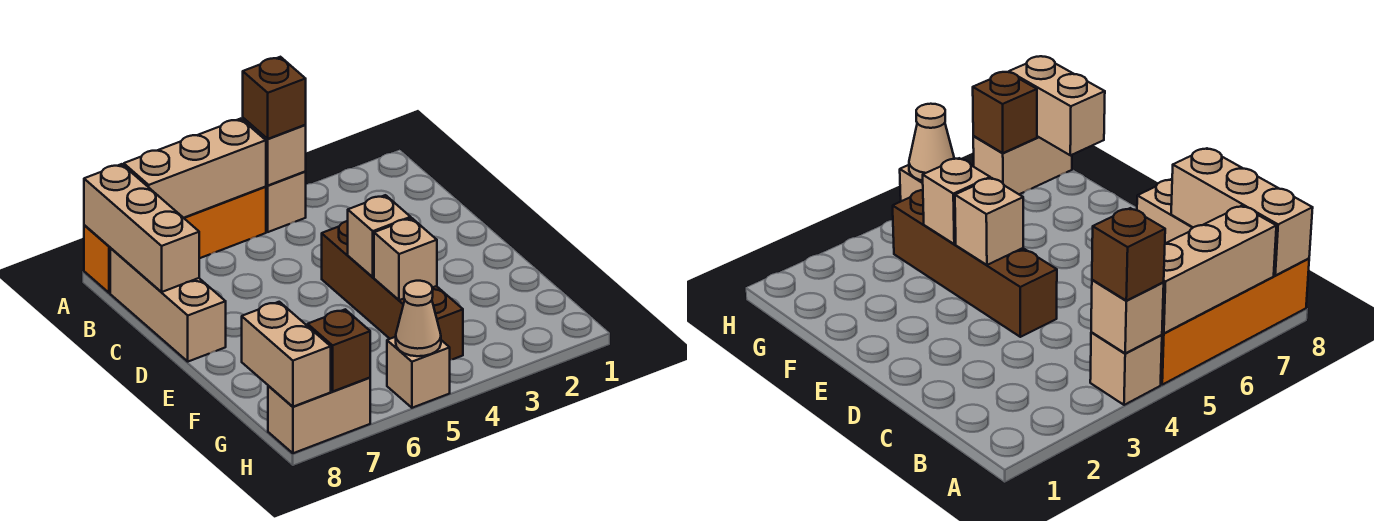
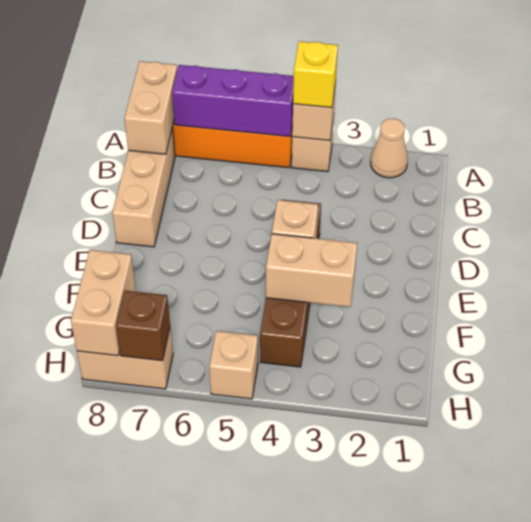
brown 1x1 brick [243,57,306,139] -> yellow 1x1 brick [293,41,338,108]
tan 1x3 brick [124,119,266,218] -> purple 1x3 brick [172,65,294,137]
tan 1x3 brick [84,164,199,292] -> tan 1x2 brick [124,61,177,154]
tan 1x1 brick [374,218,437,300] -> tan 1x2 brick [266,234,357,307]
tan 1x1 cone [396,281,441,356] -> tan 1x1 cone moved to [371,118,408,178]

